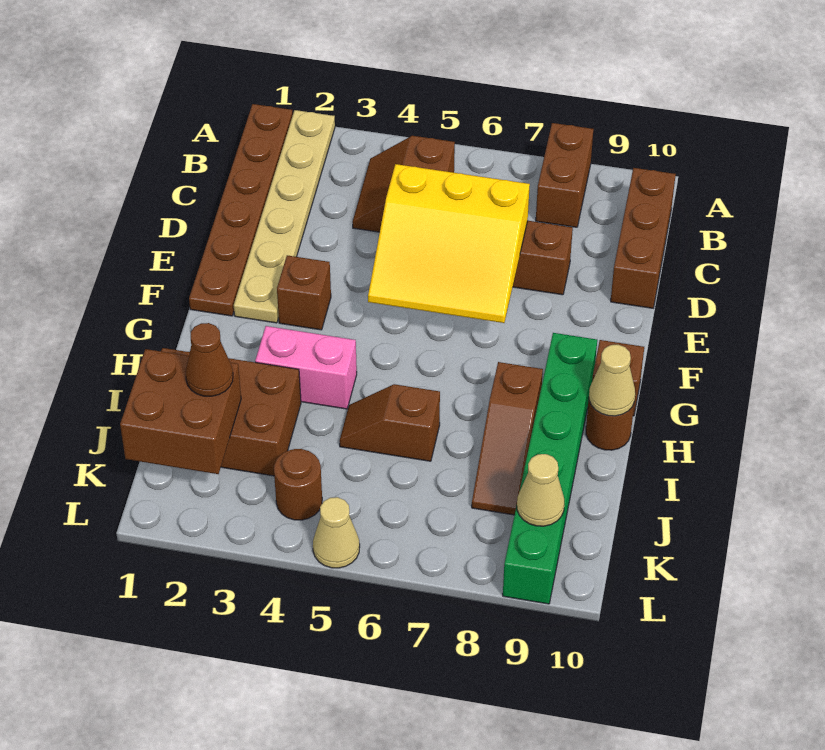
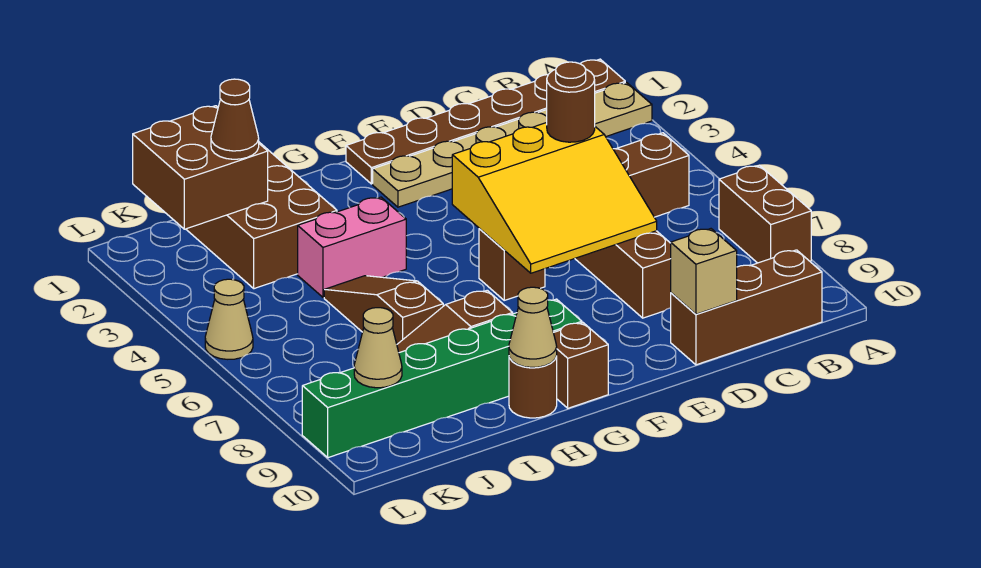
brown 1x2 brick [536,123,593,227] -> brown 1x2 brick turned to [719,165,811,263]
yellow 3x3 slope [368,164,530,323] -> yellow 3x3 slope turned to [452,123,657,273]
none -> tan 1x1 brick [671,229,737,314]
brown 1x1 brick [277,255,331,330] -> brown 1x1 brick moved to [479,228,545,300]
pink 1x2 brick [255,326,357,409] -> pink 1x2 brick turned to [298,197,406,297]
brown 1x2 slope [339,384,440,461] -> brown 1x3 slope [324,276,443,344]
brown 1x1 round brick [274,449,322,520] -> brown 1x1 round brick moved to [547,62,595,142]

